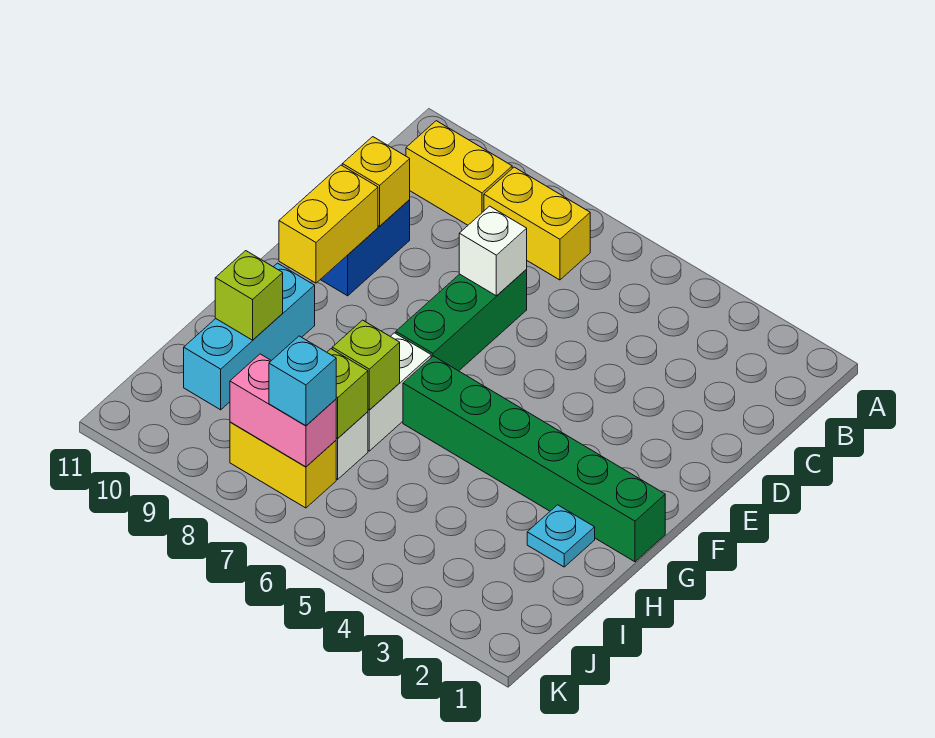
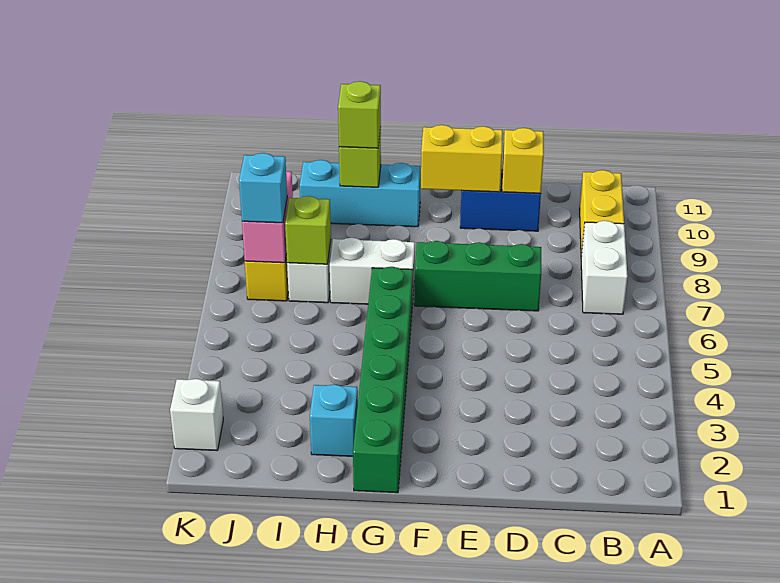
yellow 1x2 brick [484,167,590,280] -> white 1x2 brick [581,221,627,314]
white 1x1 brick [459,206,527,296] -> white 1x1 brick moved to [170,379,223,450]
cyan 1x1 plate [527,505,595,567] -> cyan 1x1 brick [310,384,358,456]
lime 1x1 brick [332,320,400,410] -> lime 1x1 brick moved to [338,81,381,148]

